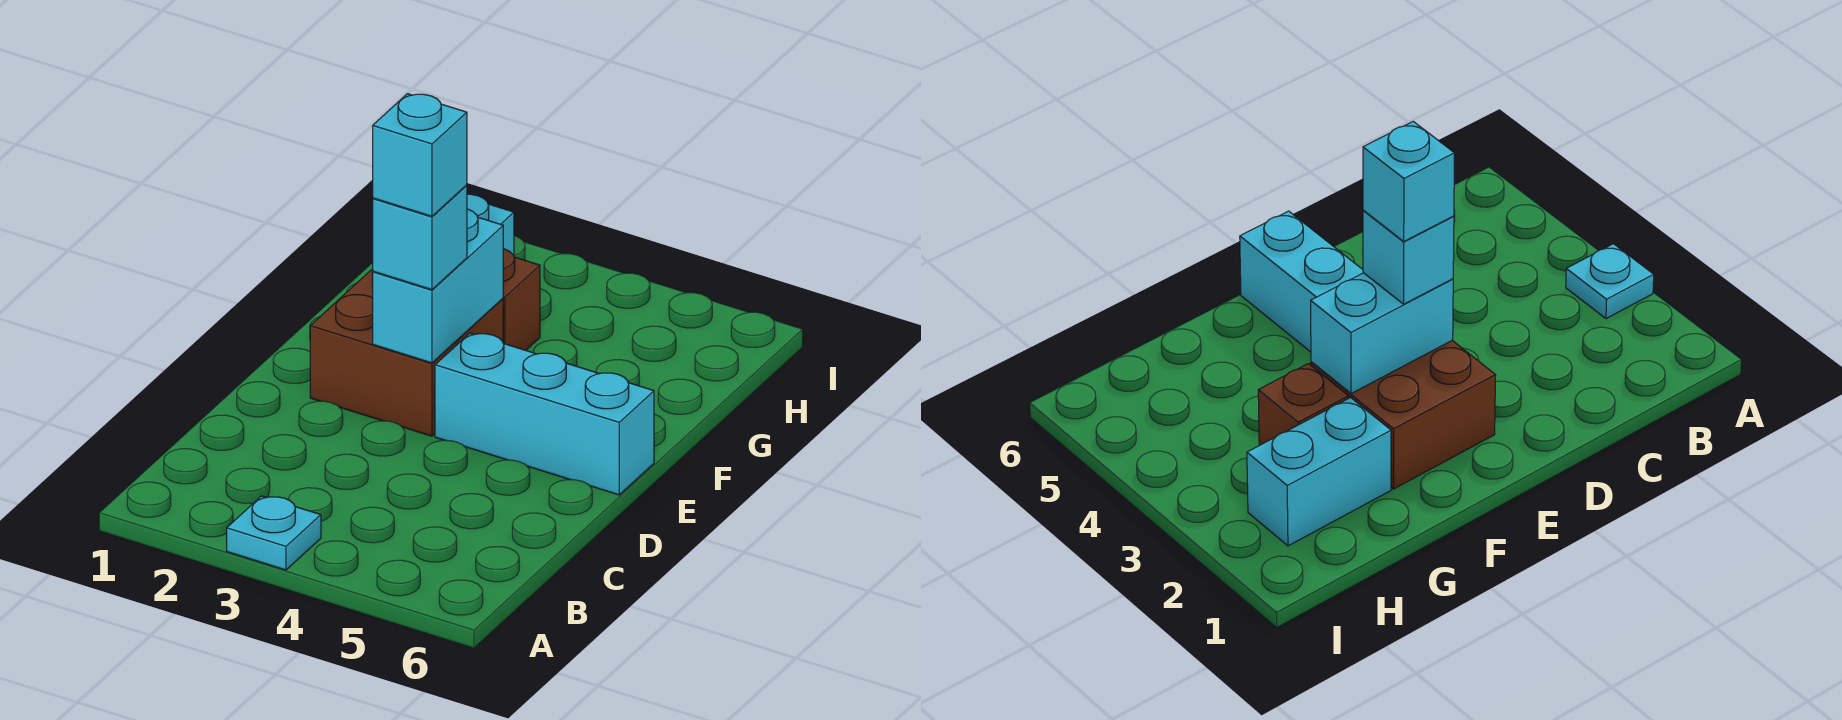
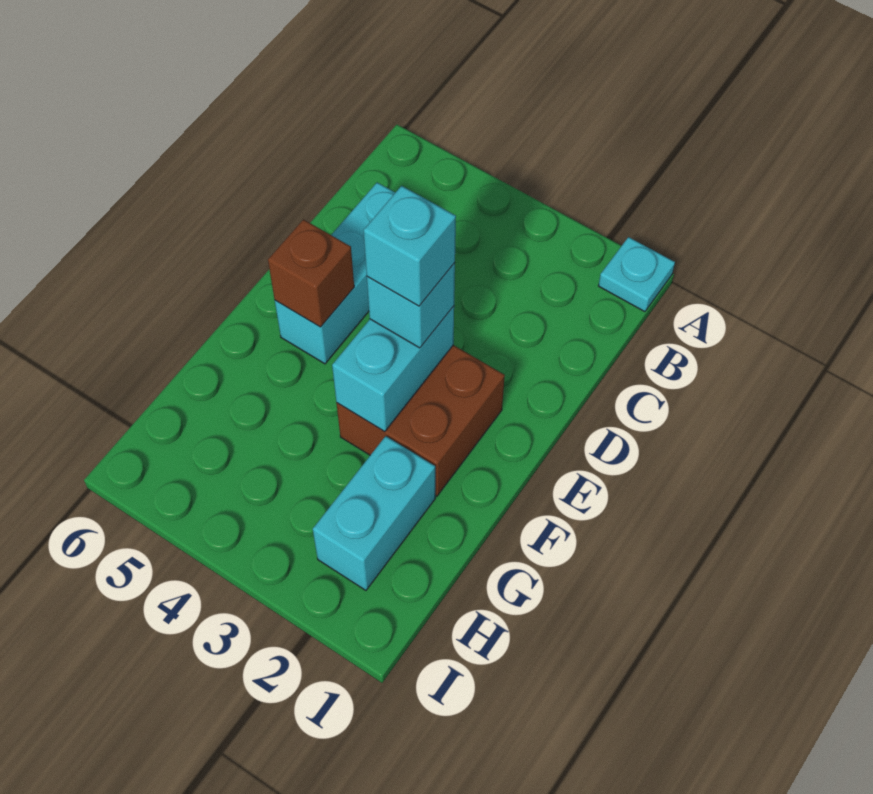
cyan 1x1 plate [227,496,321,570] -> cyan 1x1 plate moved to [599,237,675,312]
cyan 1x3 brick [435,333,654,495] -> cyan 1x3 brick turned to [275,183,395,364]
brown 1x1 brick [503,249,540,350] -> brown 1x1 brick moved to [268,219,354,327]

